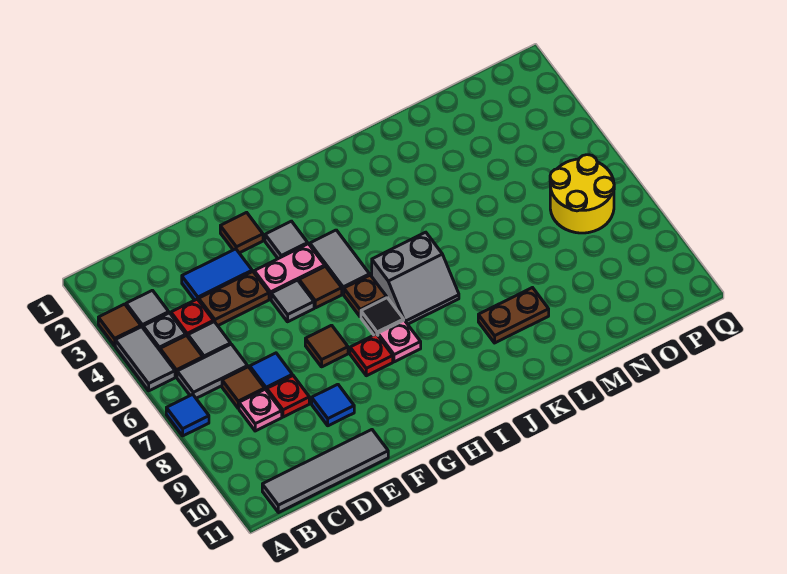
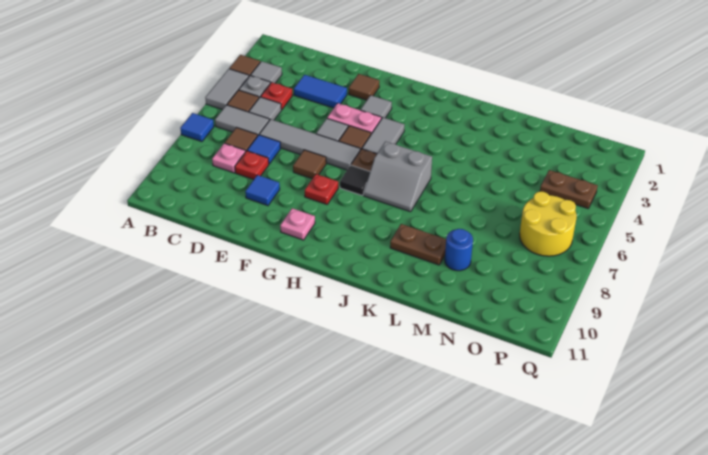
grey 1x4 tile [262,430,388,513] -> grey 1x4 tile moved to [259,119,360,170]
brown 1x2 plate [199,272,269,326] -> brown 1x2 plate moved to [540,170,598,208]
pink 1x1 plate [378,320,421,362] -> pink 1x1 plate moved to [280,208,315,240]
none -> blue 1x1 round brick [445,229,473,271]

